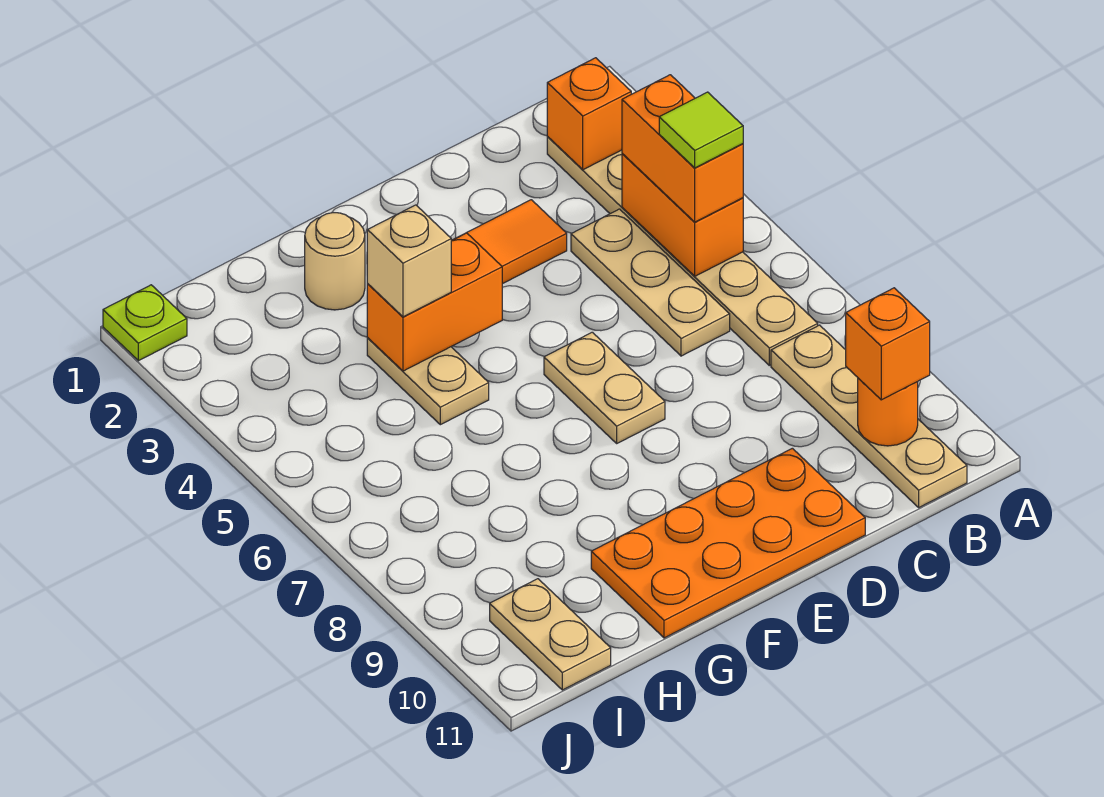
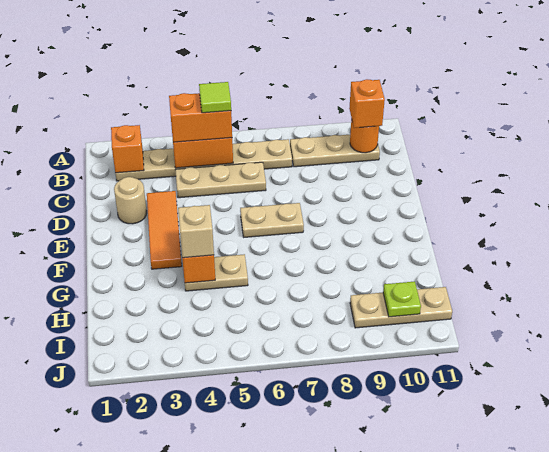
tan 1x4 plate [771,325,967,507] -> tan 1x3 plate [290,135,380,167]
orange 2x4 plate [591,448,865,638] -> none
tan 1x1 round brick [305,213,365,310] -> tan 1x1 round brick moved to [114,177,147,224]
tan 1x2 plate [490,579,611,690] -> tan 1x3 plate [350,287,452,328]
lime 1x1 plate [103,285,187,361] -> lime 1x1 plate moved to [383,281,421,317]

